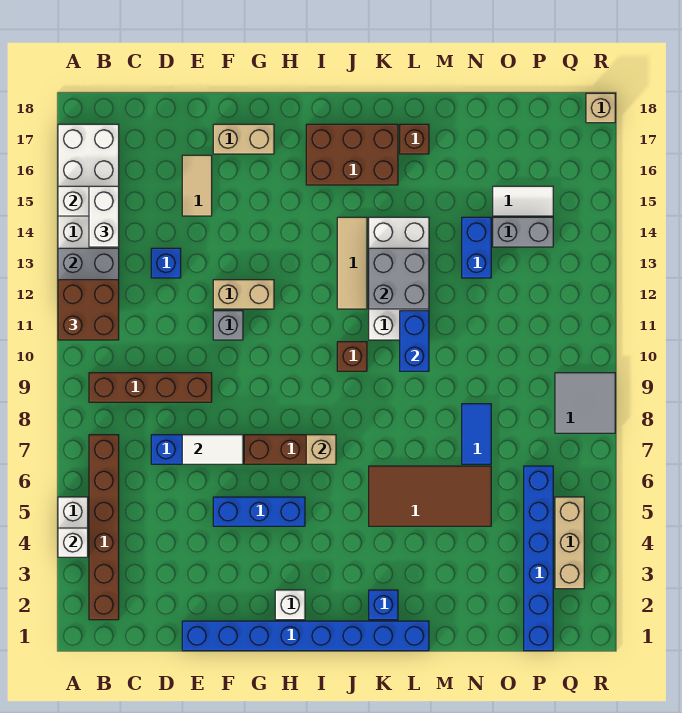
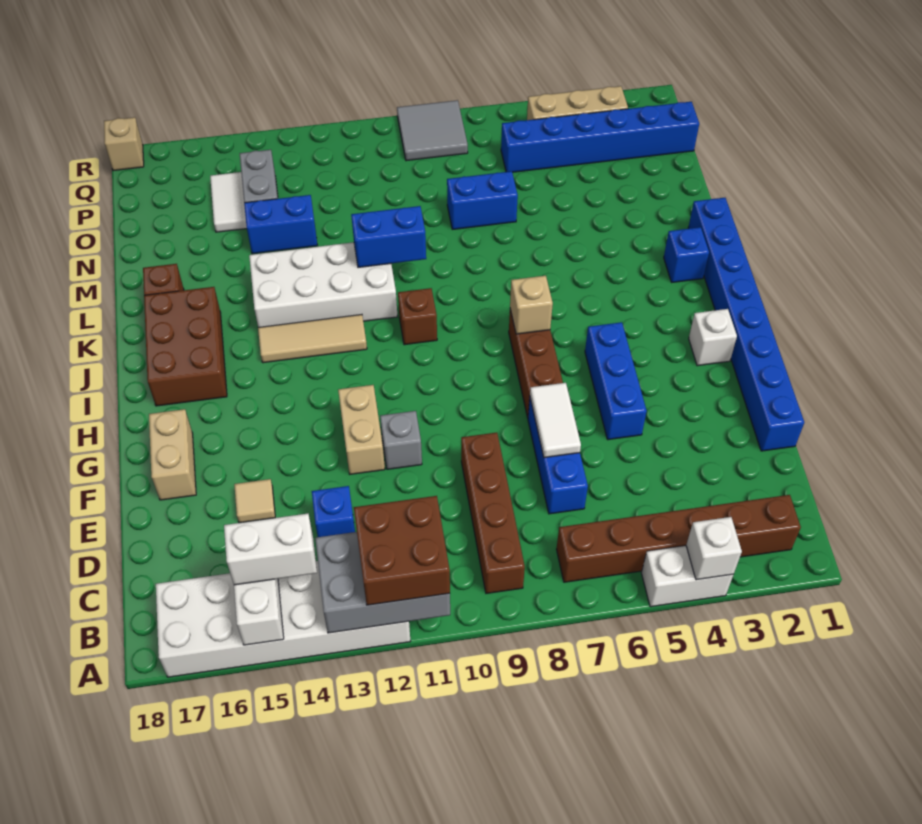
tan 1x2 tile [182,155,212,216] -> tan 1x1 tile [234,479,275,523]
brown 2x4 tile [369,466,491,526] -> none
grey 2x2 brick [369,248,429,309] -> none
blue 1x2 tile [462,404,491,464] -> blue 1x2 brick [447,171,518,229]

